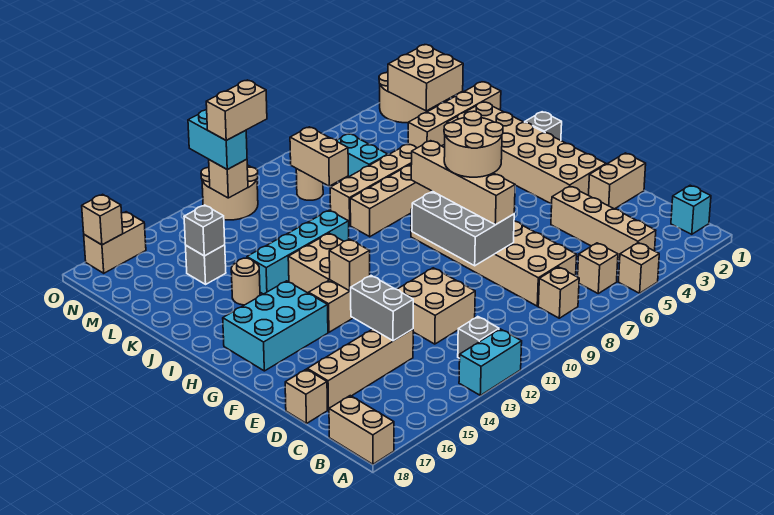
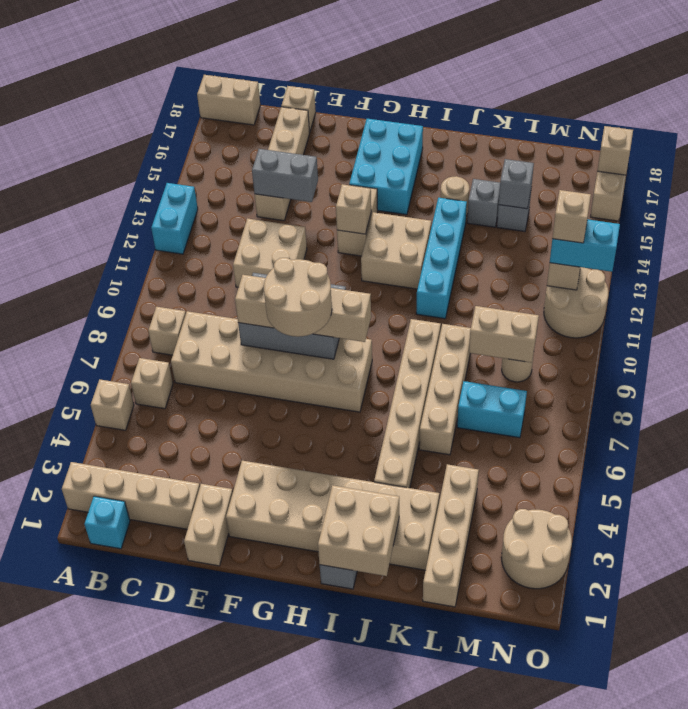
tan 1x4 brick [551,186,656,261] -> tan 1x4 brick moved to [62,462,200,529]
grey 1x1 brick [458,317,499,358] -> grey 1x1 brick moved to [467,179,500,227]
tan 2x2 brick [388,45,463,111] -> tan 2x2 brick moved to [318,485,399,576]
tan 1x2 brick [206,80,267,140] -> tan 1x1 brick [552,190,591,243]

